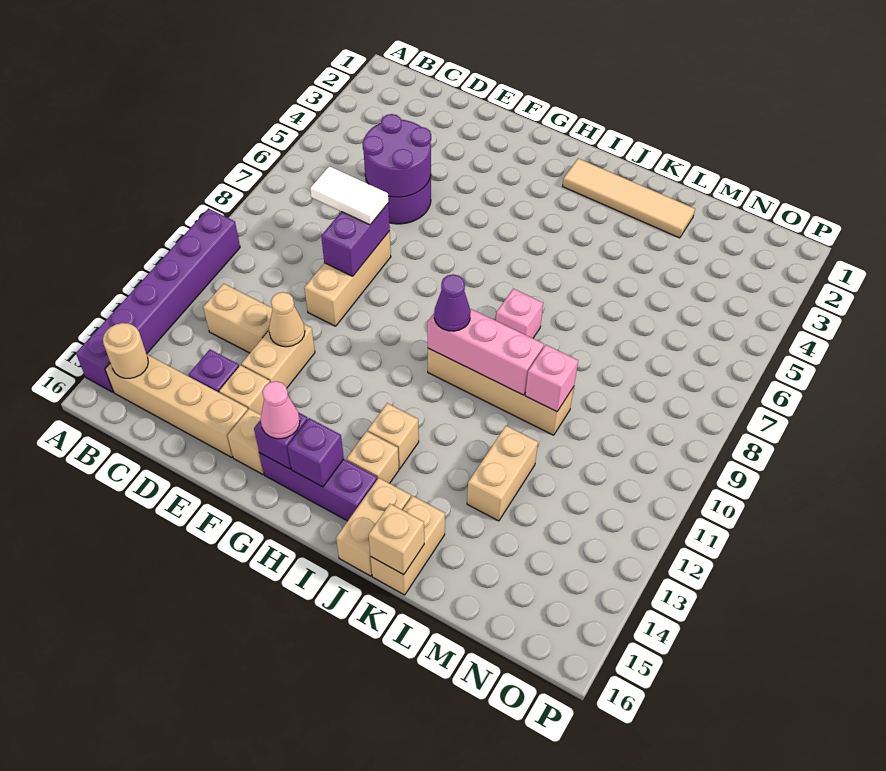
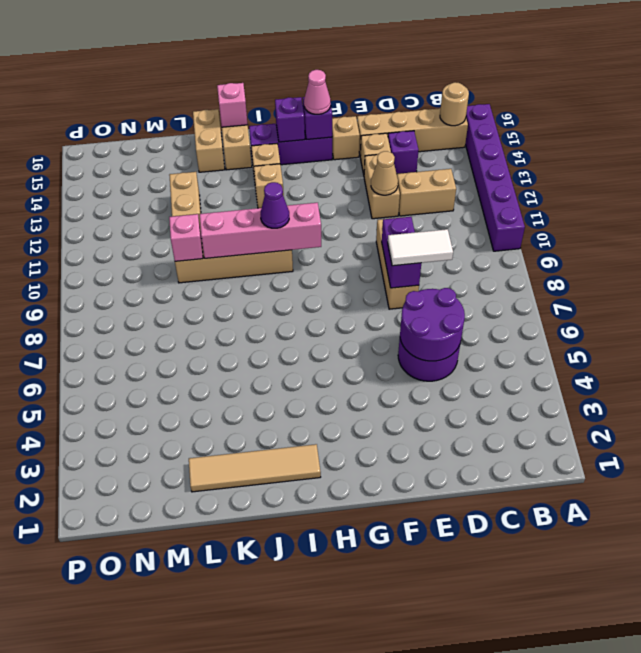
pink 1x3 brick [427,309,544,395] -> pink 1x4 brick [200,203,321,258]
pink 1x1 brick [496,289,543,338] -> pink 1x1 brick moved to [217,83,248,127]
tan 1x1 brick [369,504,424,575] -> none

